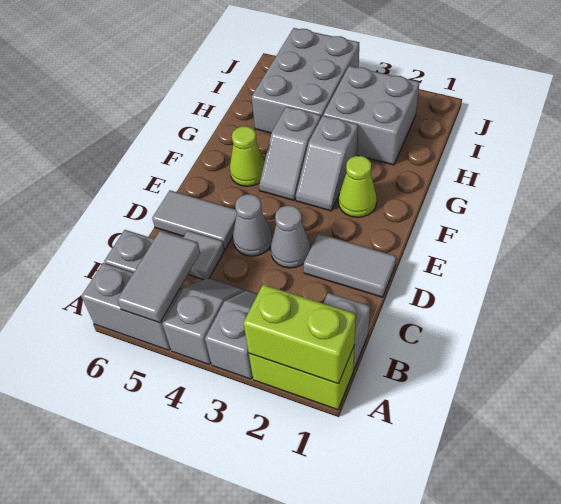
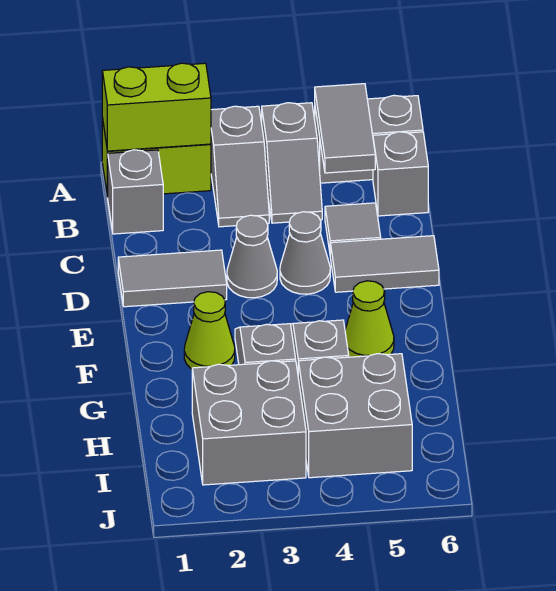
grey 2x3 brick [252,28,359,133] -> grey 2x2 brick [298,354,412,478]

